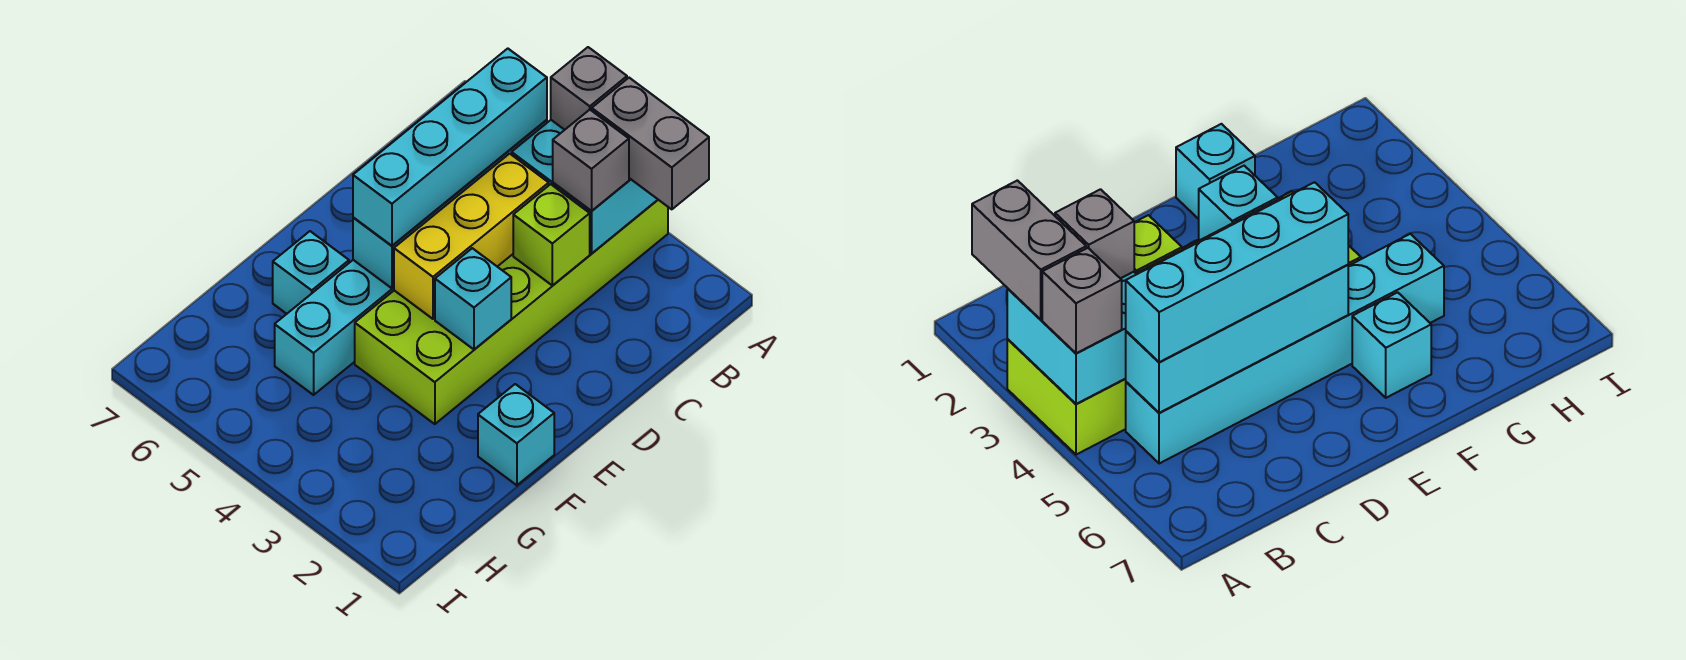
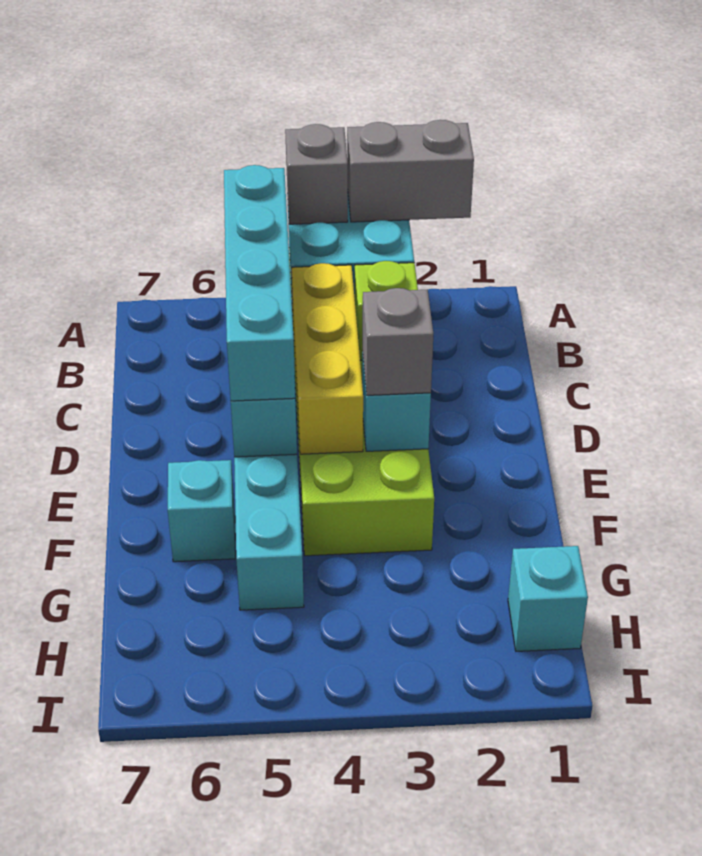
grey 1x1 brick [553,110,629,211] -> grey 1x1 brick moved to [362,288,433,395]
cyan 1x1 brick [478,384,554,485] -> cyan 1x1 brick moved to [508,546,588,651]

